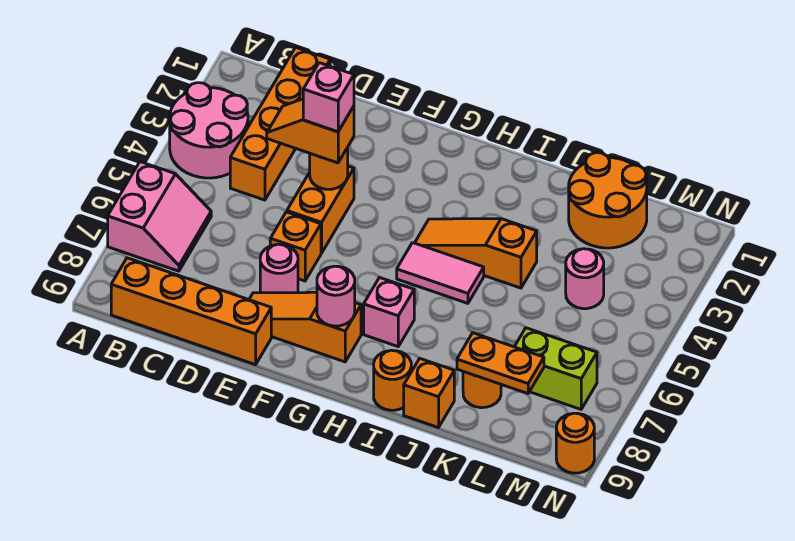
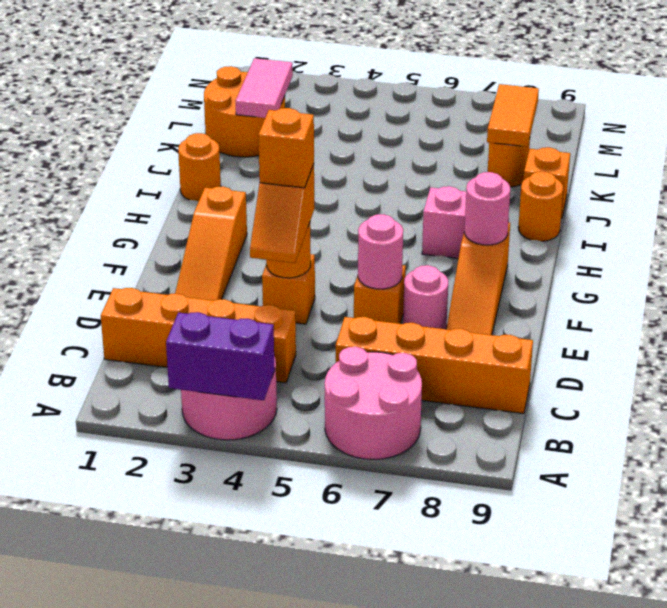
none -> purple 1x2 brick [166,312,275,400]
pink 2x2 slope [108,162,211,271] -> pink 2x2 round brick [325,347,422,459]
orange 1x4 brick [111,258,271,365] -> orange 1x4 brick turned to [336,317,533,414]
orange 1x2 brick [287,166,354,253] -> orange 1x1 brick [262,254,315,324]
pink 1x1 brick [303,63,354,132] -> orange 1x1 brick [258,108,314,188]
orange 1x3 slope [415,219,537,288] -> orange 1x3 slope moved to [175,186,247,301]
pink 1x2 tile [397,243,484,303] -> pink 1x2 tile moved to [236,58,293,118]
orange 1x2 plate [457,333,544,394] -> orange 1x2 tile [487,84,539,147]
pink 1x1 round brick [566,249,604,309] -> pink 1x1 round brick moved to [358,214,403,289]
lime 1x2 brick [514,328,597,409] -> none
orange 1x1 round brick [556,413,594,473] -> orange 1x1 round brick moved to [178,133,221,201]

